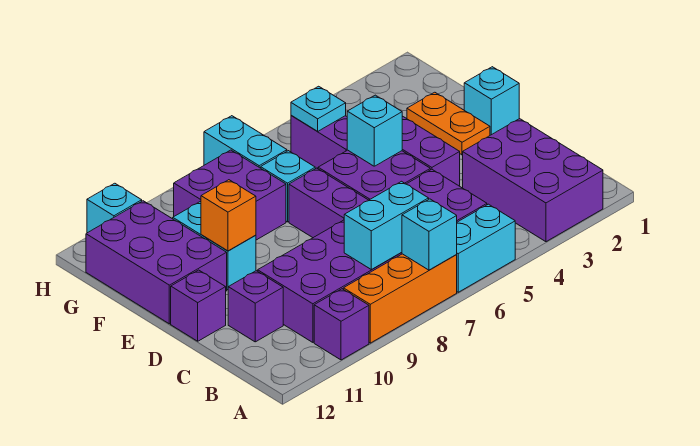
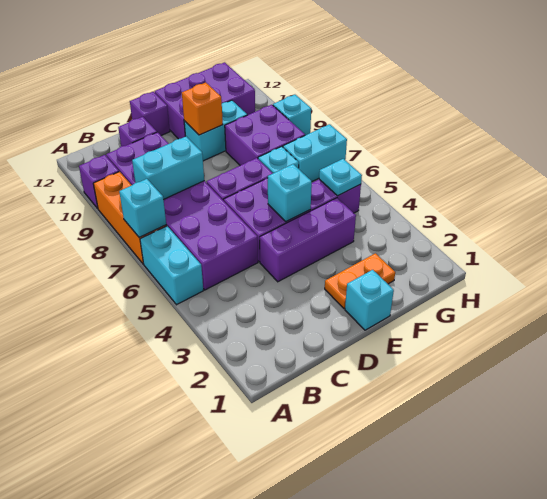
purple 2x3 brick [463,119,603,242] -> none
cyan 1x2 brick [344,181,429,269] -> cyan 1x2 brick turned to [132,136,204,200]
cyan 1x1 brick [87,183,142,233] -> cyan 1x1 brick moved to [273,95,311,135]

